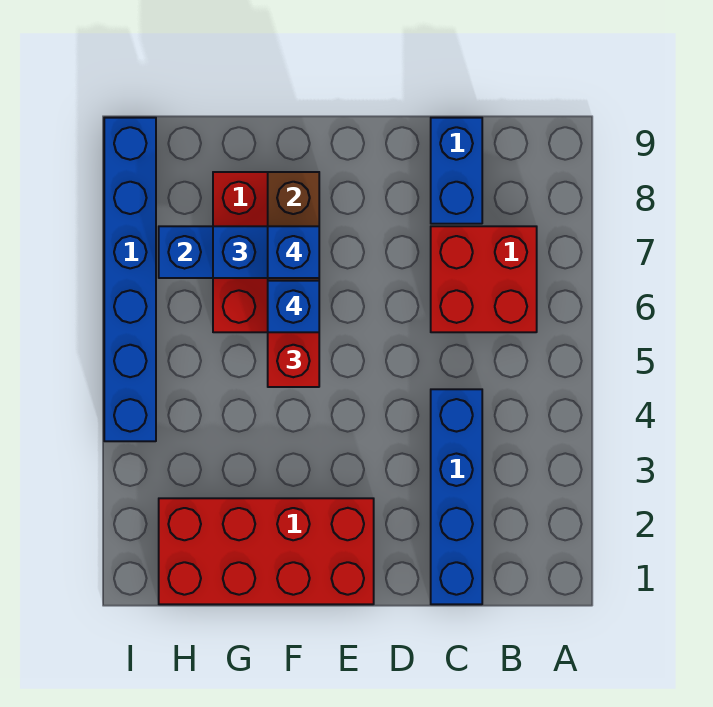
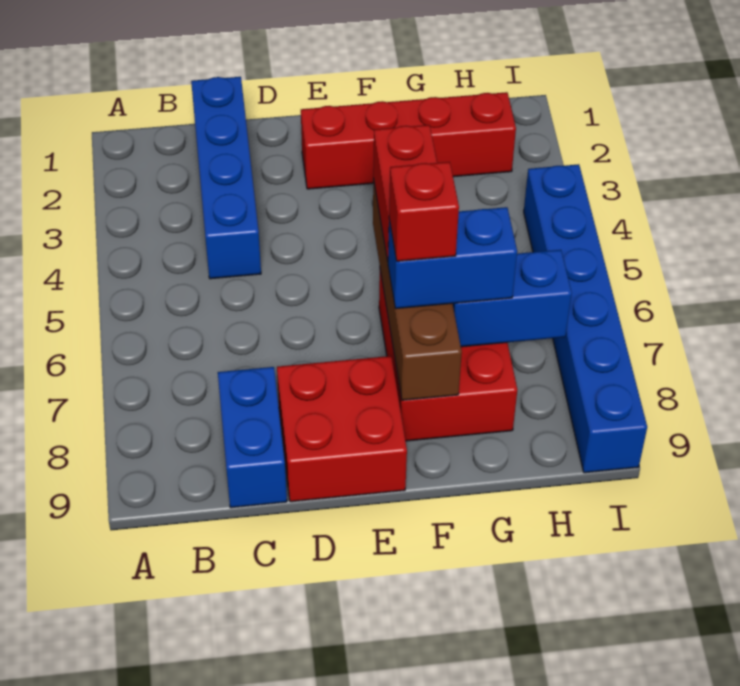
red 2x2 brick [431,226,537,332] -> red 2x2 brick moved to [277,356,407,502]
red 2x4 brick [159,498,374,604] -> red 1x4 brick [301,92,516,189]
blue 1x1 brick [268,281,319,332] -> none
blue 1x1 brick [268,226,319,278] -> red 1x1 brick [389,162,459,261]

